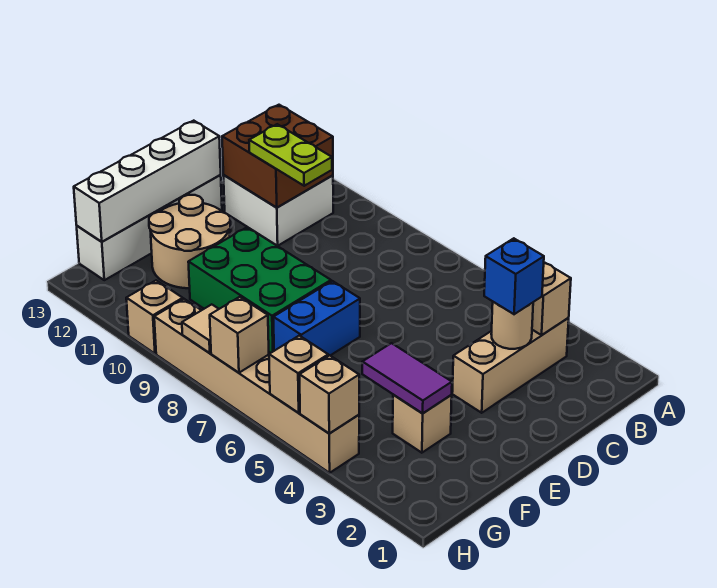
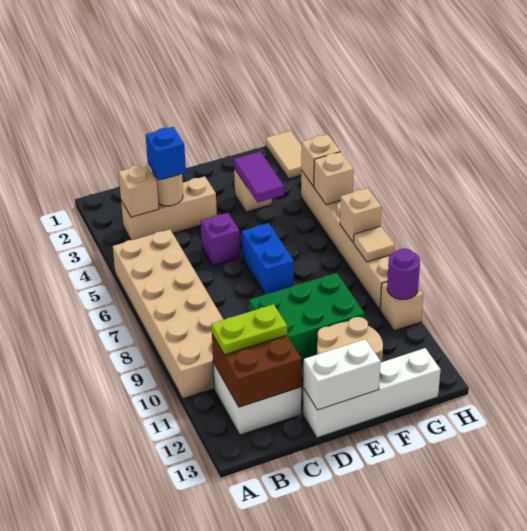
none -> tan 2x6 brick [113,230,223,399]
lime 1x2 plate [249,124,332,186] -> lime 1x2 plate turned to [211,304,287,355]
none -> purple 1x1 brick [201,213,240,266]
white 1x4 brick [74,121,221,242] -> white 1x2 brick [303,339,381,410]
blue 1x2 brick [273,281,360,356] -> blue 1x2 brick turned to [241,223,294,294]
green 2x3 brick [188,227,331,353] -> green 2x3 brick turned to [249,273,365,361]
none -> tan 1x2 tile [266,131,302,179]
none -> purple 1x1 round brick [387,248,420,299]

